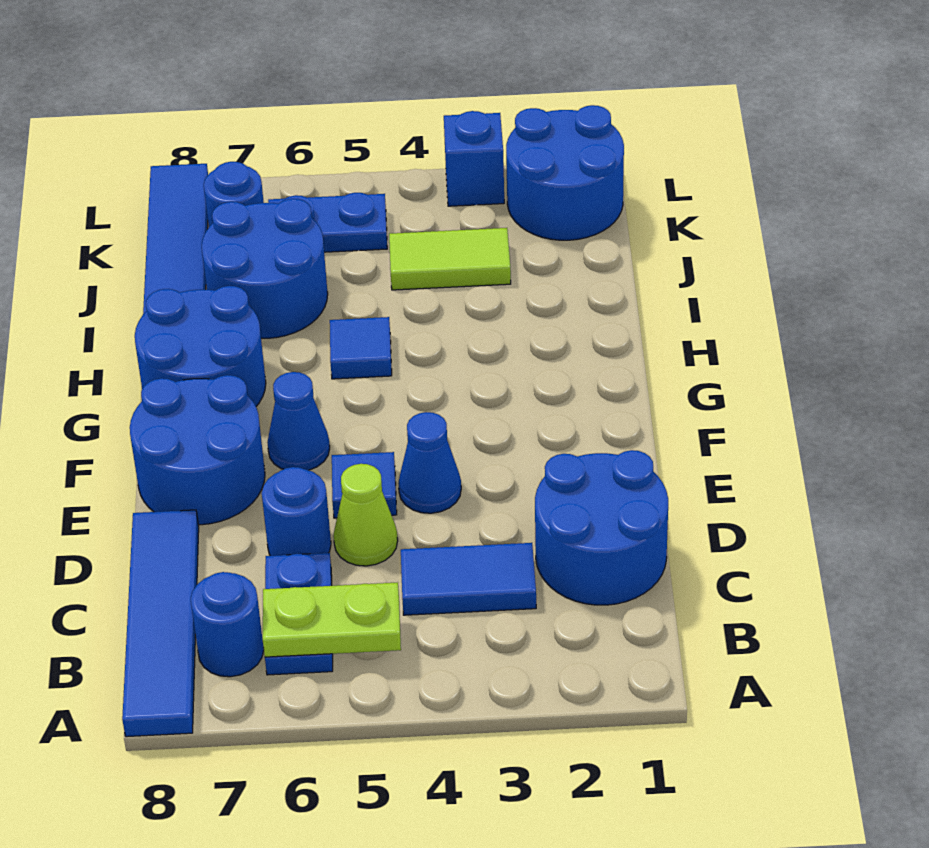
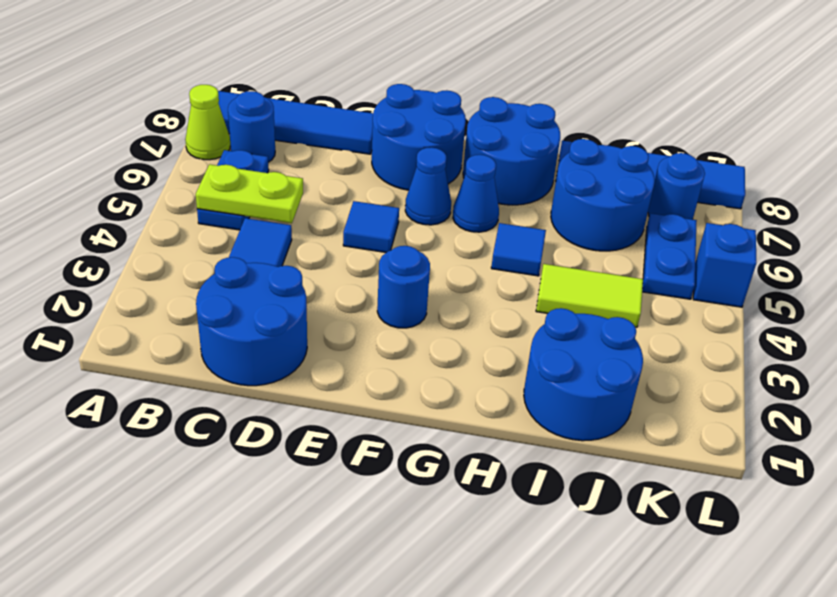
lime 1x2 plate [263,582,401,657] -> lime 1x2 plate turned to [196,164,303,223]
blue 1x2 plate [265,553,333,675] -> blue 1x2 plate turned to [197,150,269,230]
lime 1x1 cone [334,464,398,566] -> lime 1x1 cone moved to [185,85,230,160]
blue 1x1 round brick [262,467,331,556] -> blue 1x1 round brick moved to [377,246,430,328]
blue 1x1 cone [398,412,461,513] -> blue 1x1 cone moved to [453,155,499,232]
lime 1x2 tile [389,228,511,290] -> lime 1x2 tile turned to [536,264,643,327]
blue 2x2 round brick [506,105,624,240] -> blue 2x2 round brick moved to [524,308,643,441]
blue 1x1 brick [444,111,504,206] -> blue 1x1 brick moved to [693,223,756,307]

